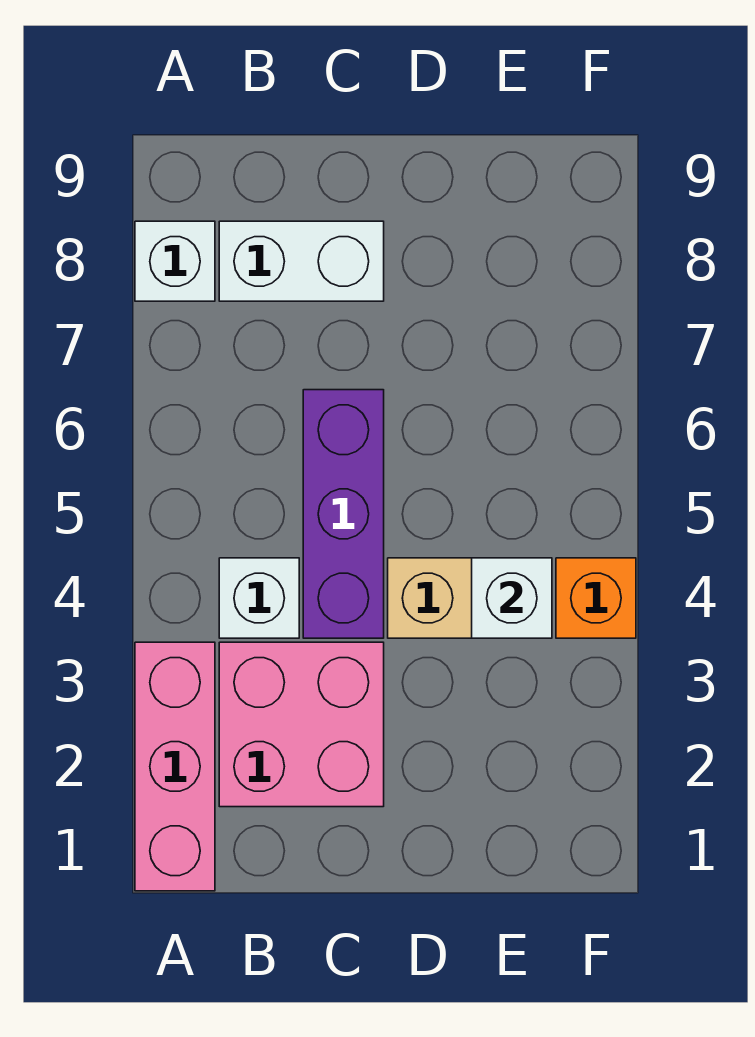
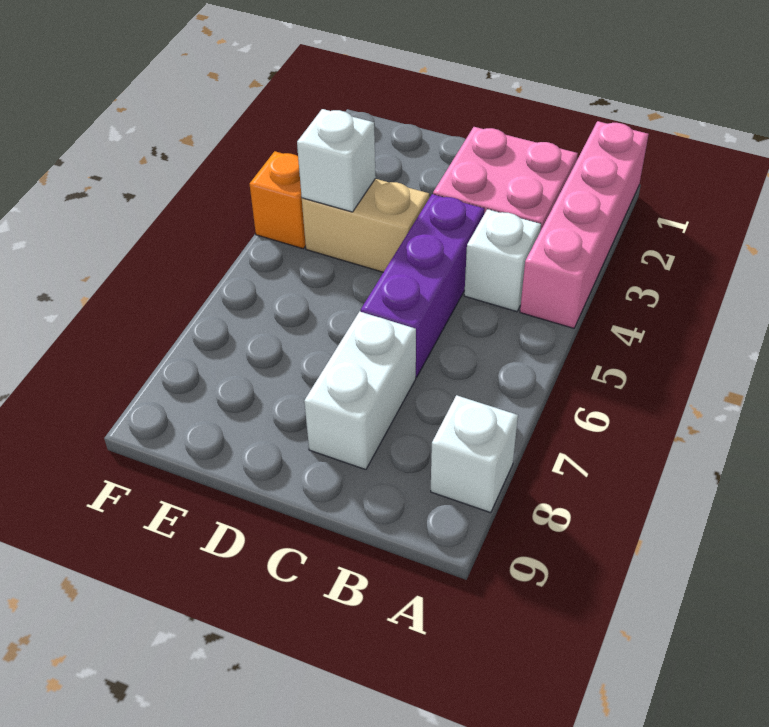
pink 1x3 brick [135,642,215,891] -> pink 1x4 brick [520,121,649,328]
white 1x2 brick [219,221,384,301] -> white 1x2 brick turned to [304,311,416,470]

